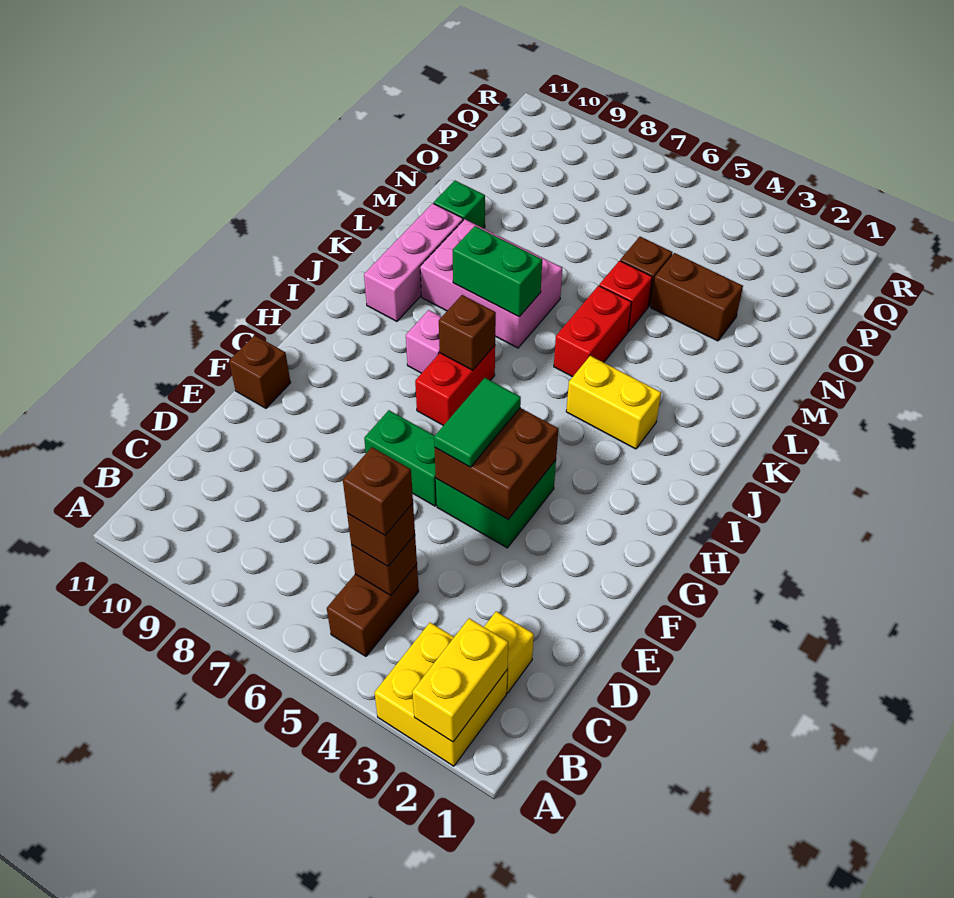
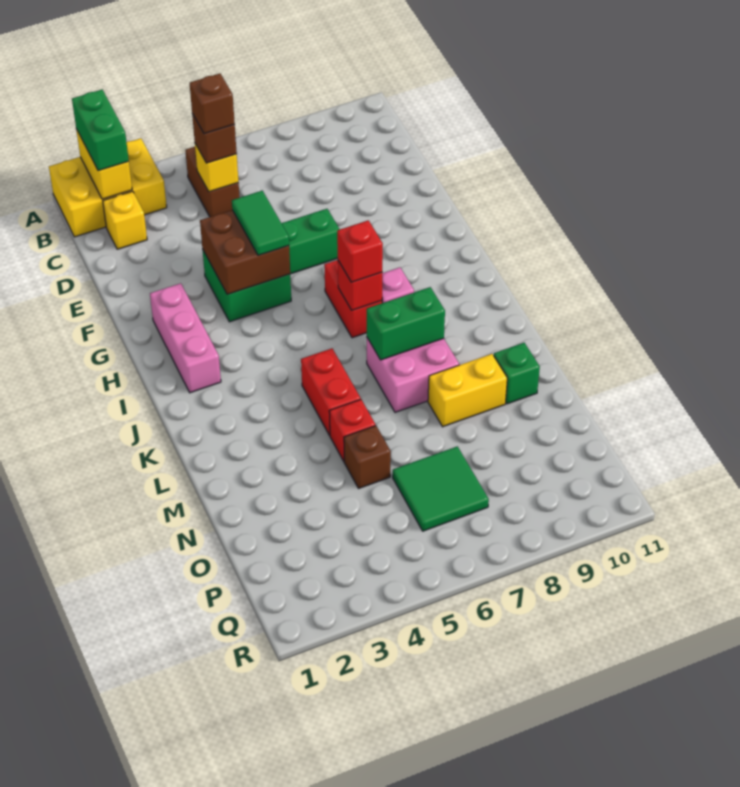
yellow 2x2 brick [375,623,507,766] -> yellow 2x3 brick [49,138,167,237]
none -> green 1x2 brick [72,90,129,171]
brown 1x1 brick [351,535,417,595] -> yellow 1x1 brick [195,144,238,192]
brown 1x1 brick [229,335,291,408] -> none
brown 1x1 brick [439,295,496,370] -> red 1x1 brick [338,261,382,310]
none -> red 1x1 brick [337,220,383,282]
yellow 1x2 brick [566,356,661,449] -> yellow 1x2 brick moved to [428,354,507,427]
pink 1x3 brick [364,203,463,321] -> pink 1x3 brick moved to [150,283,221,393]
pink 2x3 brick [420,219,562,348] -> pink 2x2 brick [367,338,459,412]
brown 1x2 brick [651,253,743,341] -> none
none -> green 2x2 tile [393,446,489,531]

